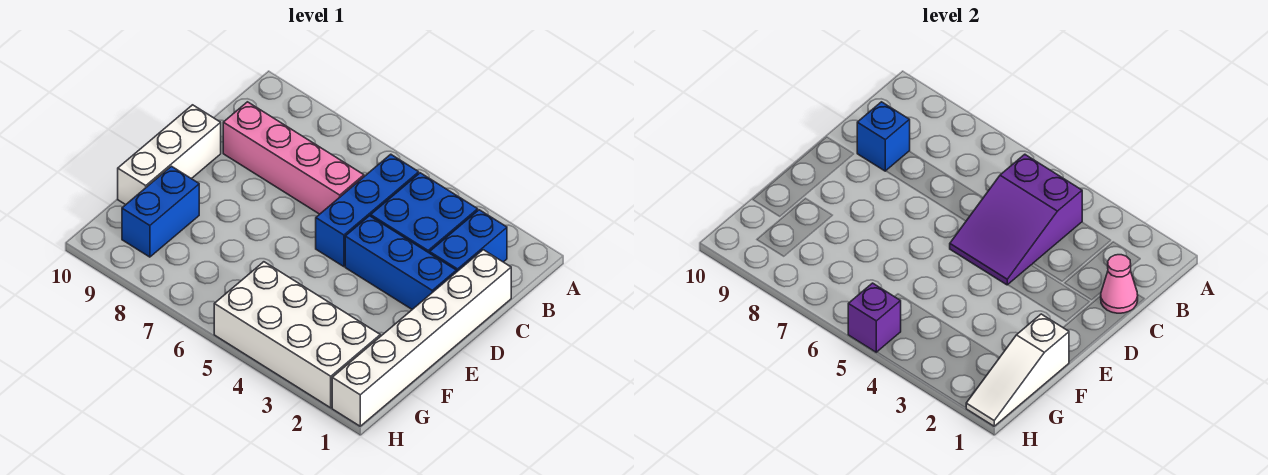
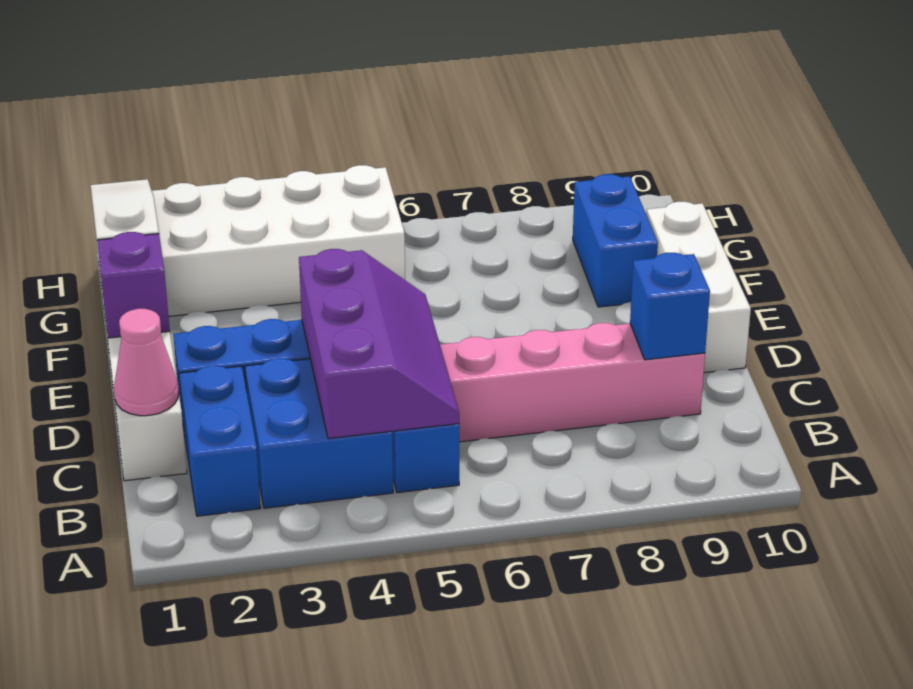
purple 2x3 slope [950,154,1082,285] -> purple 2x3 slope turned to [299,249,459,439]
purple 1x1 brick [848,283,901,352] -> purple 1x1 brick moved to [97,232,170,338]

